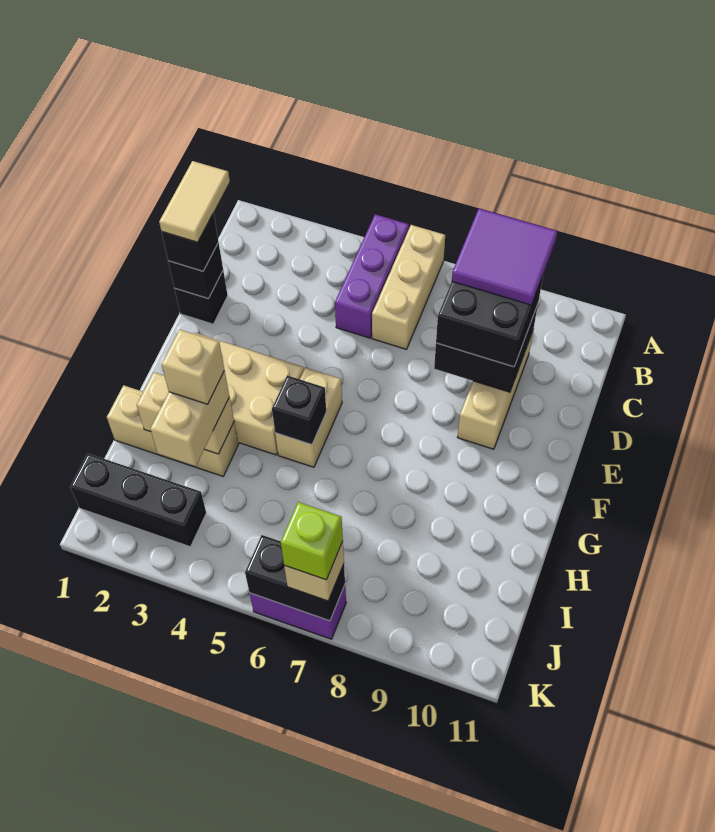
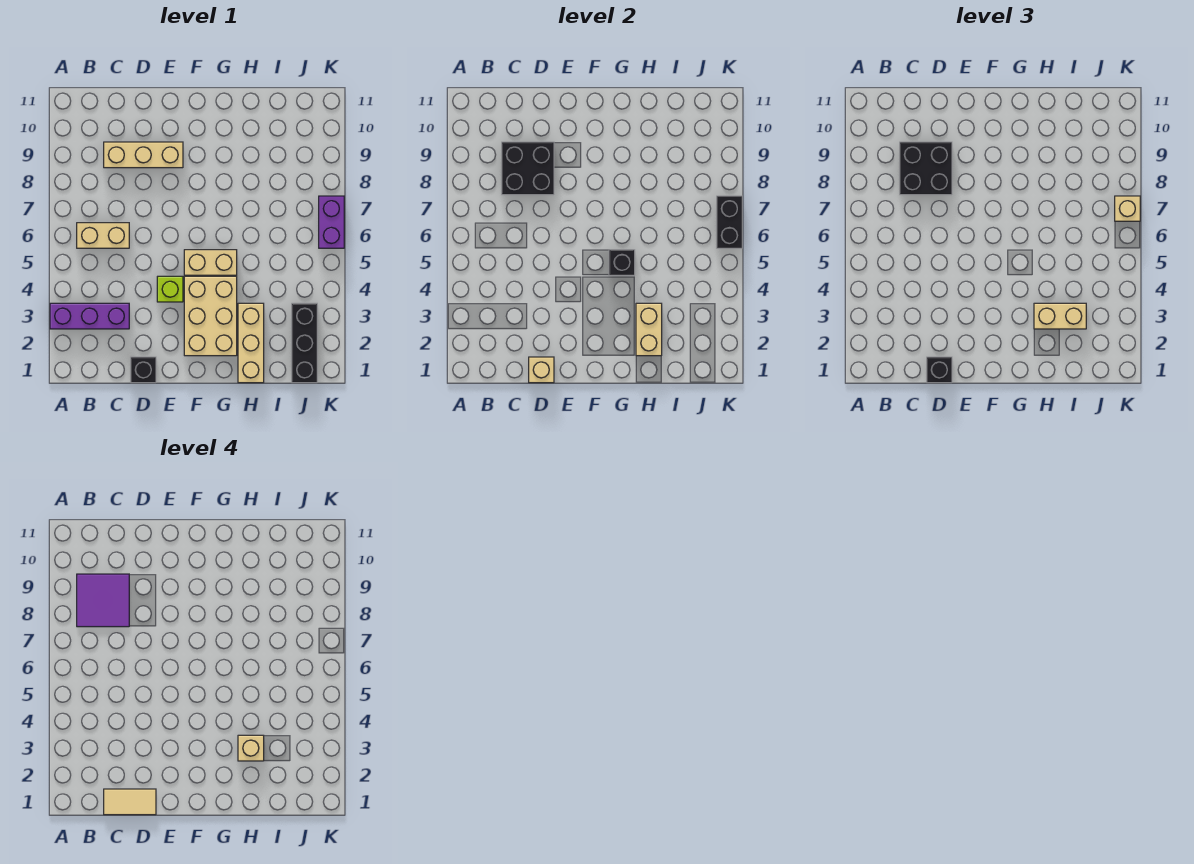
purple 1x3 brick [335,214,409,338] -> purple 1x3 brick moved to [50,303,129,329]
tan 1x3 brick [372,225,445,349] -> tan 1x2 brick [77,223,129,248]
black 1x1 brick [168,243,223,299] -> tan 1x1 brick [529,357,554,383]
lime 1x1 brick [281,502,343,580] -> lime 1x1 brick moved to [157,276,183,302]

